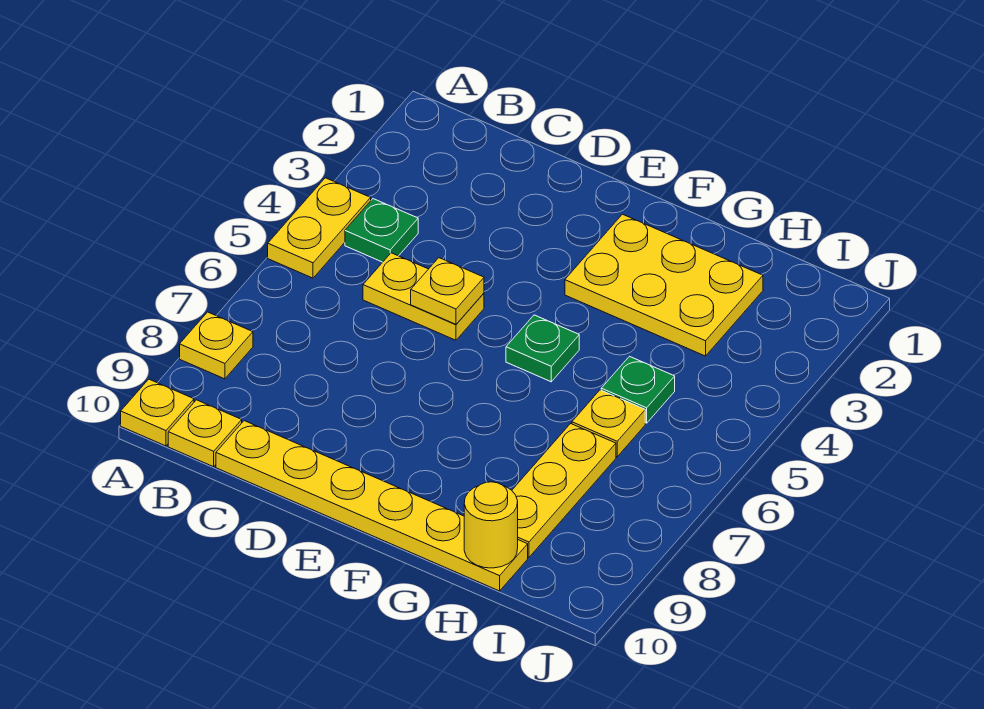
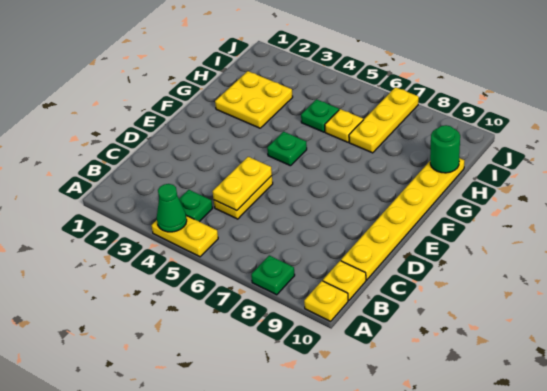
none -> green 1x1 cone [157,184,187,232]
yellow 1x1 plate [180,312,253,379] -> green 1x1 plate [251,255,295,295]
yellow 1x1 plate [411,258,484,324] -> yellow 1x2 plate [213,157,272,210]
yellow 2x3 plate [565,214,763,356] -> yellow 2x2 plate [215,71,293,128]
yellow 1x3 plate [512,424,616,557] -> yellow 1x3 plate turned to [349,87,419,153]
yellow 1x1 round brick [464,482,518,568] -> green 1x1 round brick [430,125,460,173]

